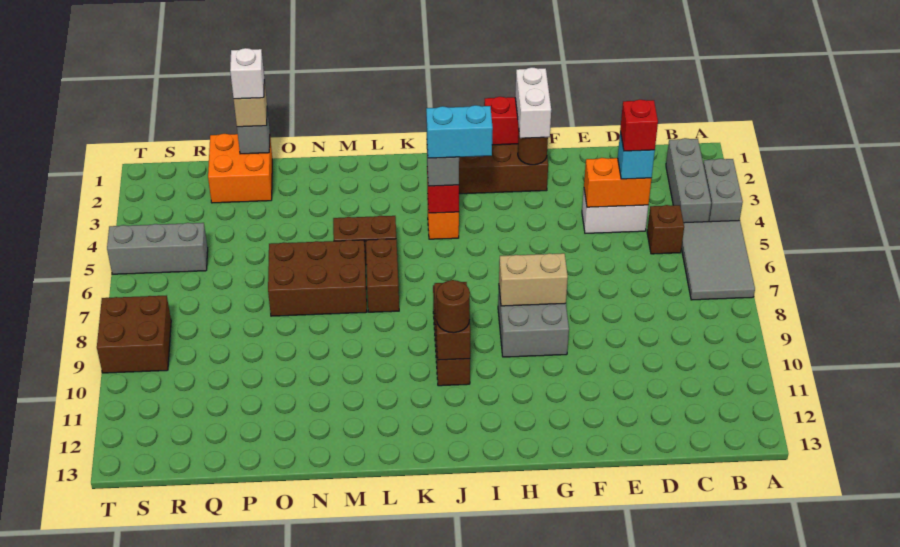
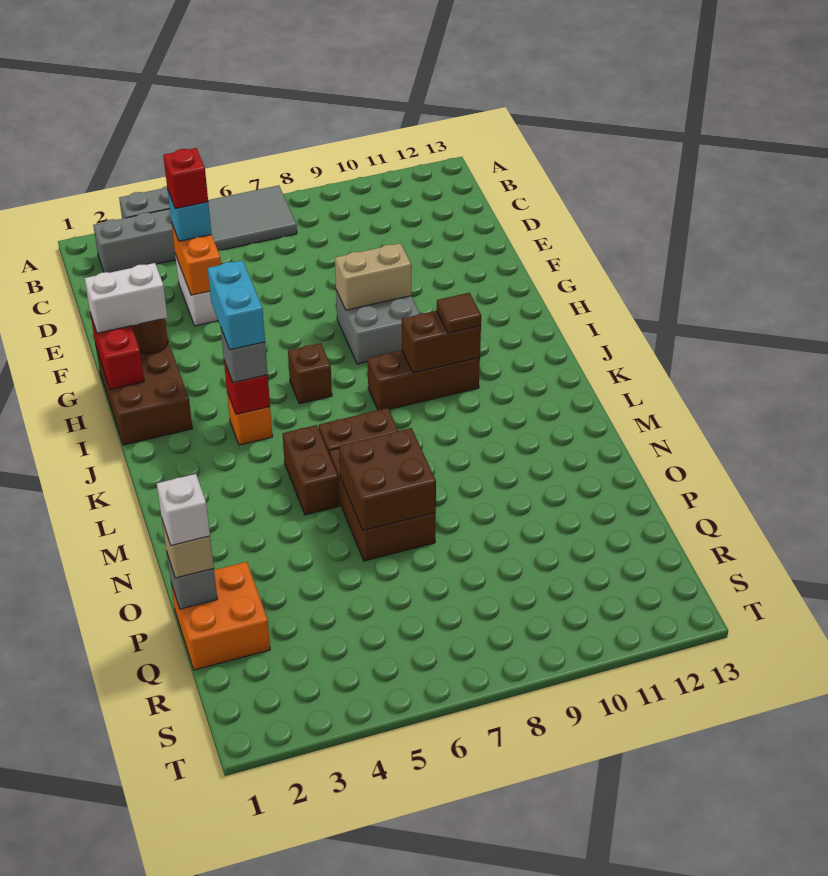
brown 1x1 brick [647,205,684,254] -> brown 1x1 brick moved to [288,343,332,404]
tan 1x2 brick [499,253,568,306] -> tan 1x2 brick turned to [335,243,411,310]
brown 1x1 round brick [436,280,470,333] -> brown 1x1 tile [437,293,481,333]
grey 1x3 brick [107,223,208,274] -> none
brown 2x2 brick [97,296,171,373] -> brown 2x2 brick moved to [339,428,436,531]

